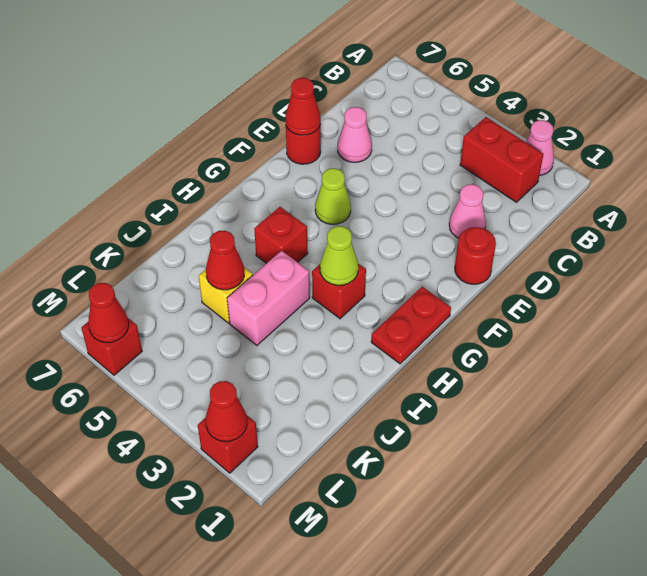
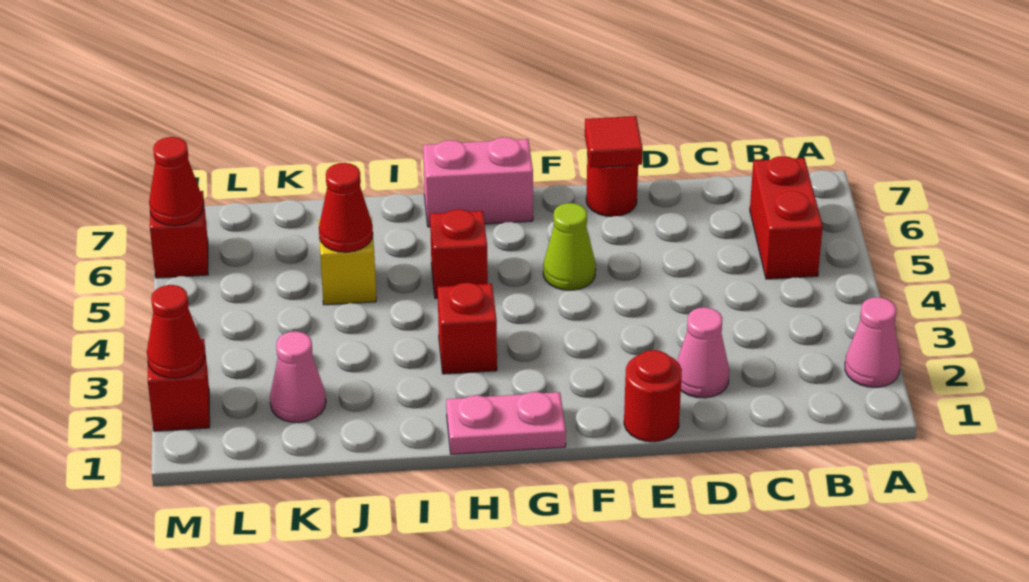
red 1x2 brick [460,117,544,202] -> red 1x2 brick moved to [750,156,823,279]
pink 1x1 cone [338,107,372,162] -> pink 1x1 cone moved to [270,331,326,423]
red 1x1 cone [285,78,321,135] -> red 1x1 tile [585,116,643,167]
red 1x2 plate [371,287,451,364] -> pink 1x2 plate [446,392,566,454]
lime 1x1 cone [320,226,358,285] -> none
pink 1x2 brick [227,251,310,345] -> pink 1x2 brick moved to [423,137,533,227]

